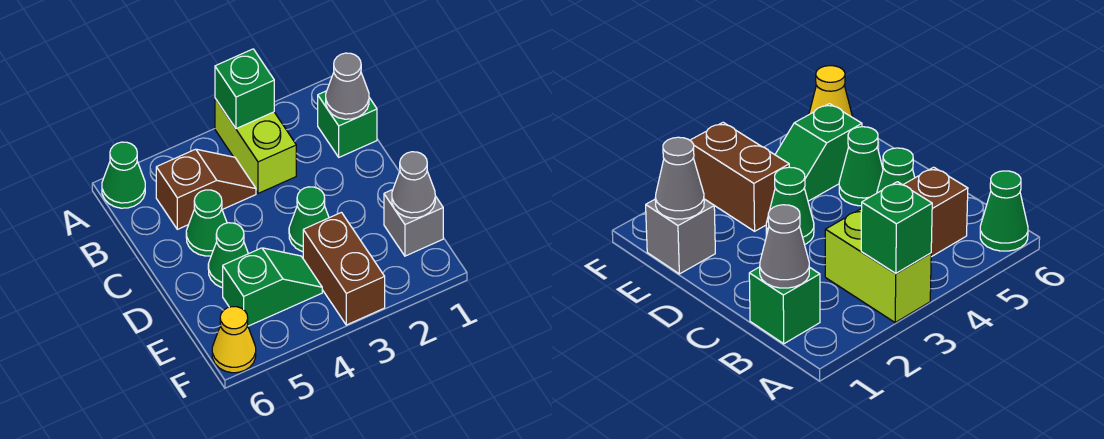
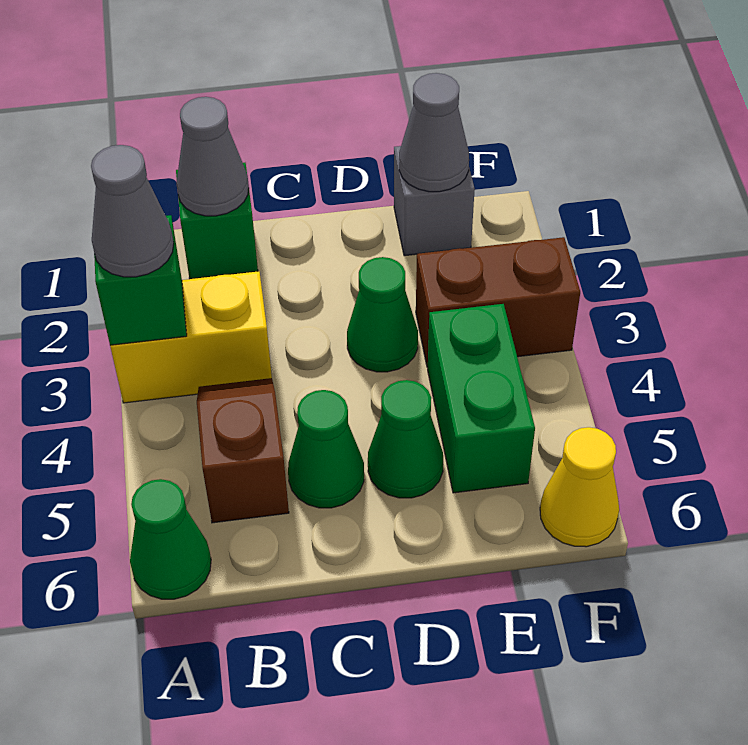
lime 1x2 brick [215,99,296,193] -> yellow 1x2 brick [110,271,272,403]
none -> grey 1x1 cone [91,145,174,277]
green 1x2 slope [223,248,322,326] -> green 1x2 brick [428,304,535,493]

